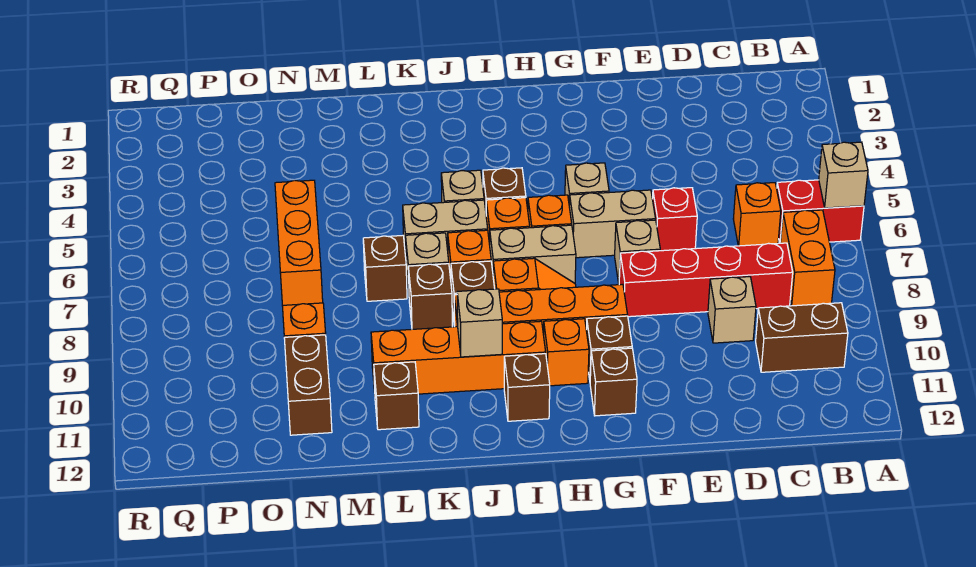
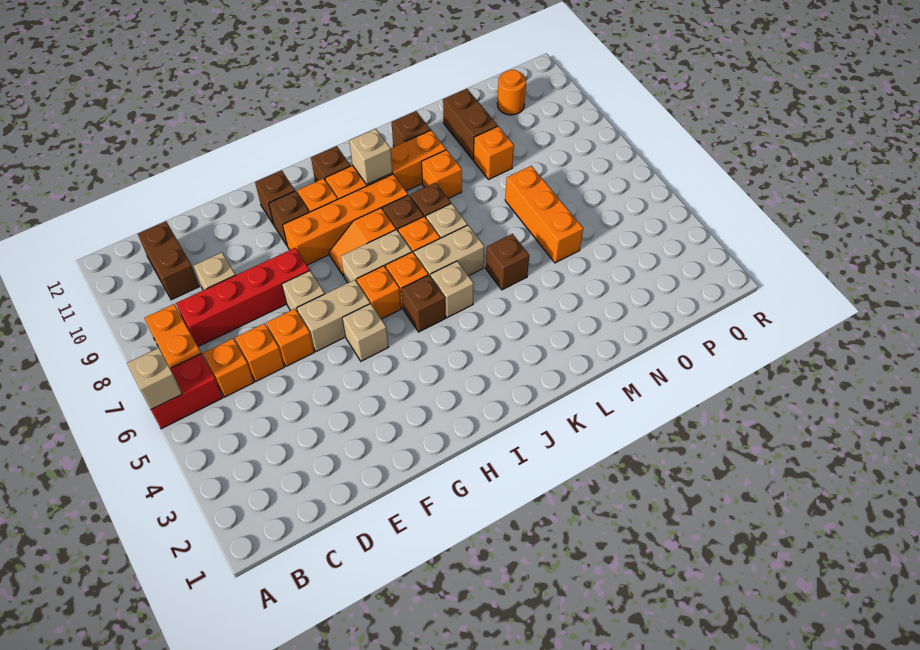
brown 1x2 brick [756,303,848,372] -> brown 1x2 brick turned to [138,221,199,300]
none -> orange 1x1 brick [235,323,284,381]
red 1x1 brick [652,188,697,251] -> orange 1x1 brick [266,309,314,366]
brown 1x1 brick [363,236,407,301] -> brown 1x1 brick moved to [486,234,529,290]
none -> orange 1x1 brick [422,150,462,199]
none -> orange 1x1 round brick [497,70,526,115]

